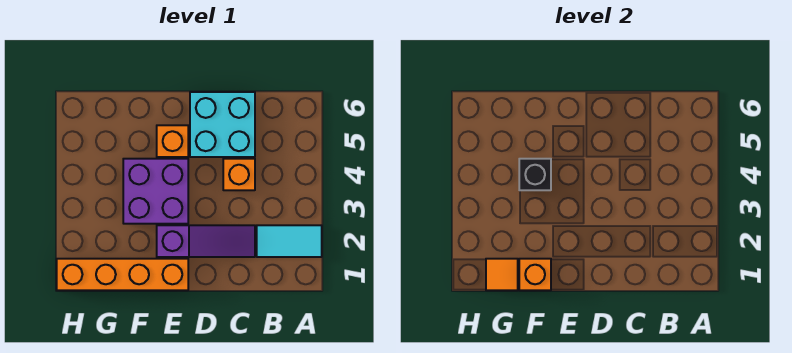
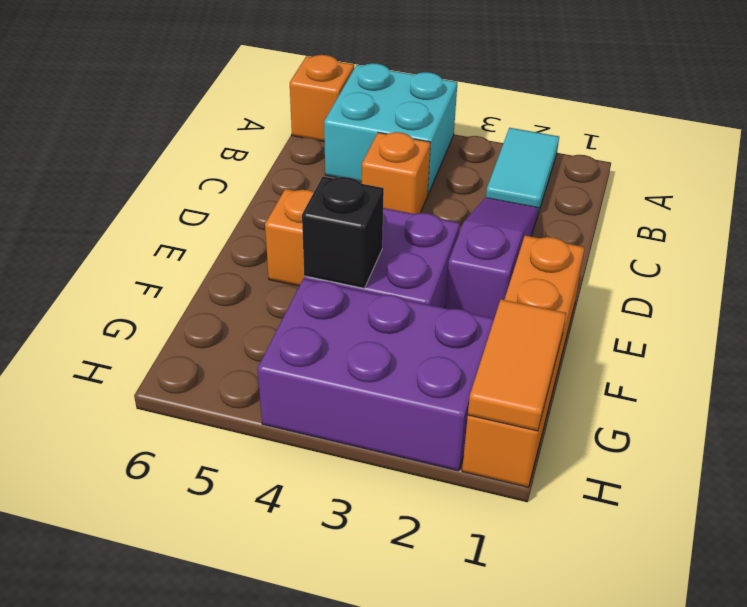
cyan 2x2 brick [190,92,255,157] -> cyan 2x2 brick moved to [324,63,457,194]
orange 1x1 brick [519,259,551,290] -> orange 1x1 brick moved to [290,55,354,142]
orange 1x1 tile [486,259,518,290] -> orange 1x2 tile [468,299,566,431]
none -> purple 2x3 brick [258,279,494,471]

